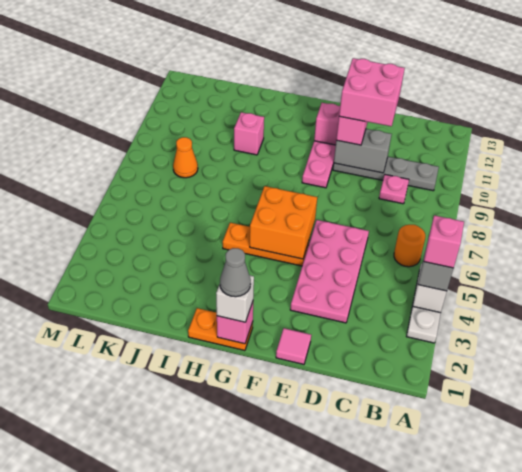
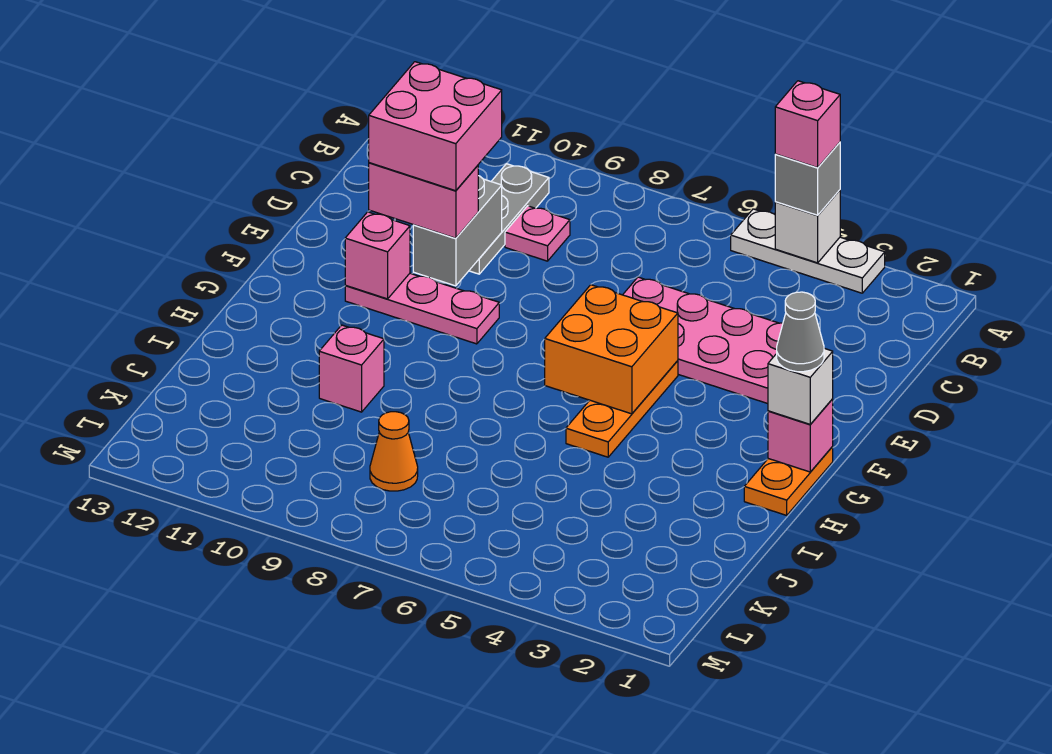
orange 1x1 round brick [394,225,425,267] -> none
grey 1x4 plate [333,157,439,191] -> grey 1x3 plate [469,164,549,274]
pink 1x1 tile [276,328,311,364] -> none

